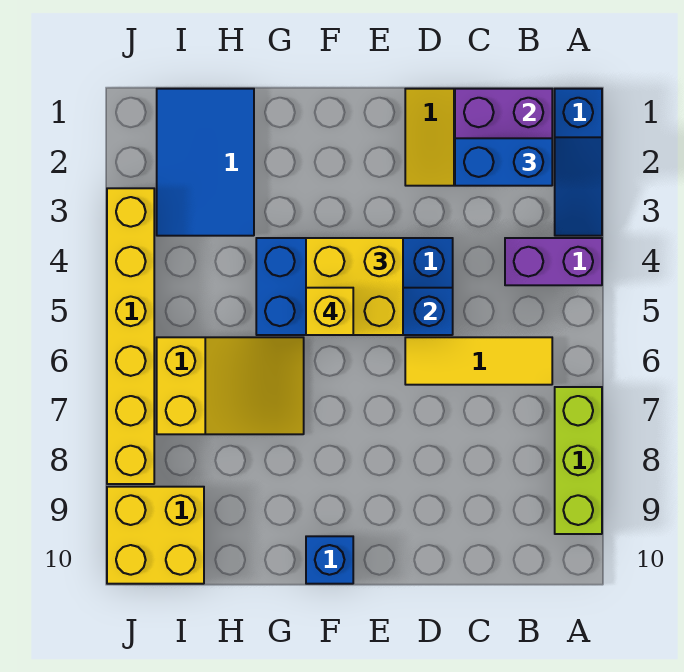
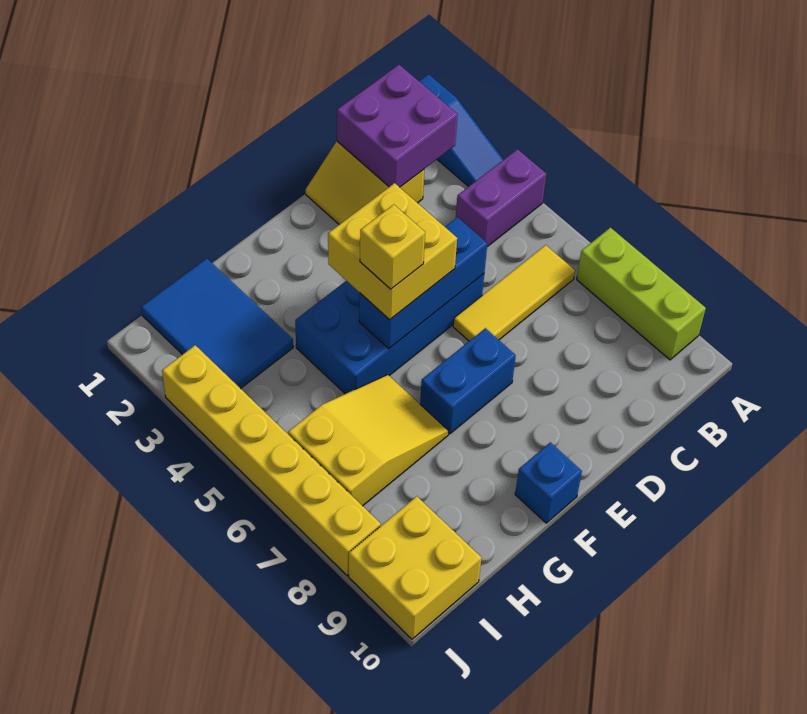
blue 1x2 brick [455,138,552,186] -> blue 1x2 brick moved to [420,328,516,434]

